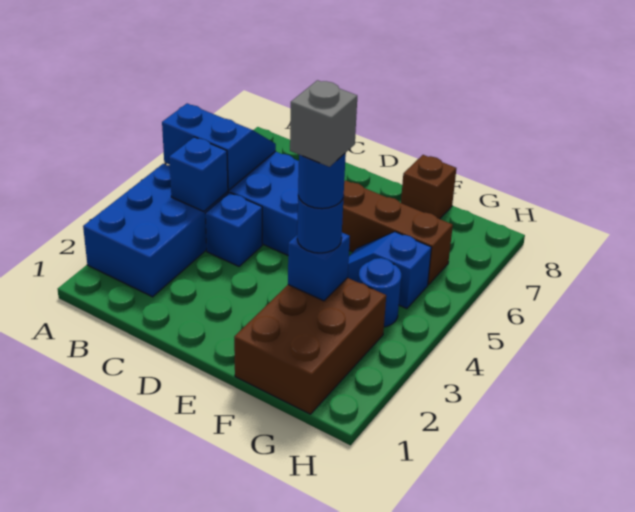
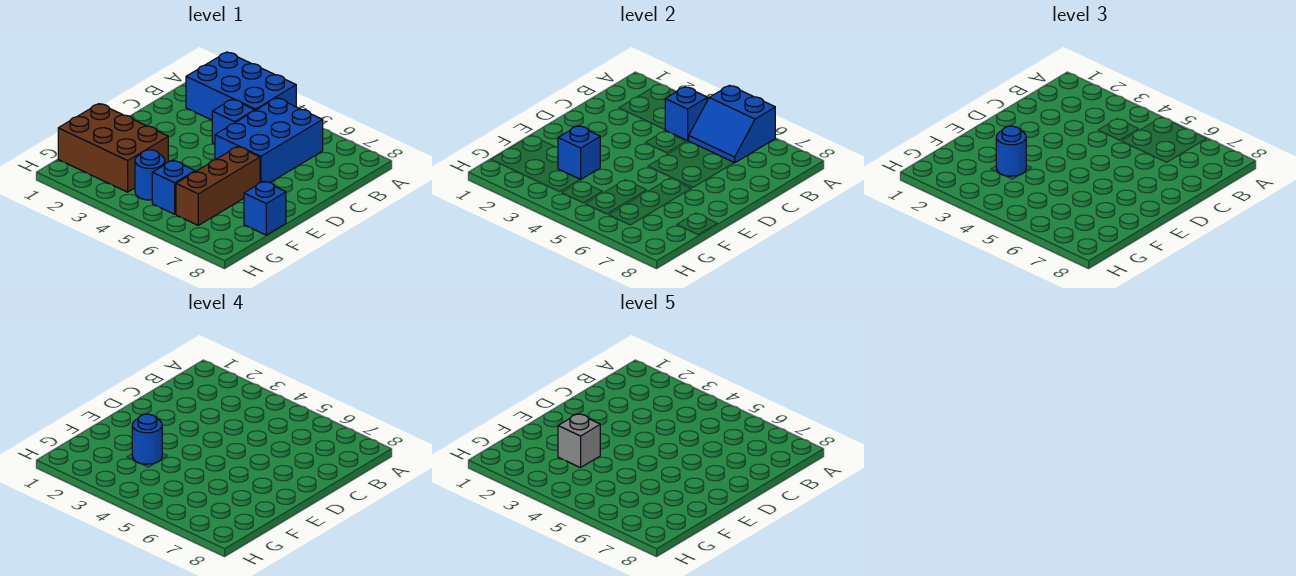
blue 2x2 slope [162,103,276,190] -> blue 2x2 slope turned to [689,85,775,163]
brown 1x1 brick [401,155,456,219] -> blue 1x1 brick [244,181,286,235]

